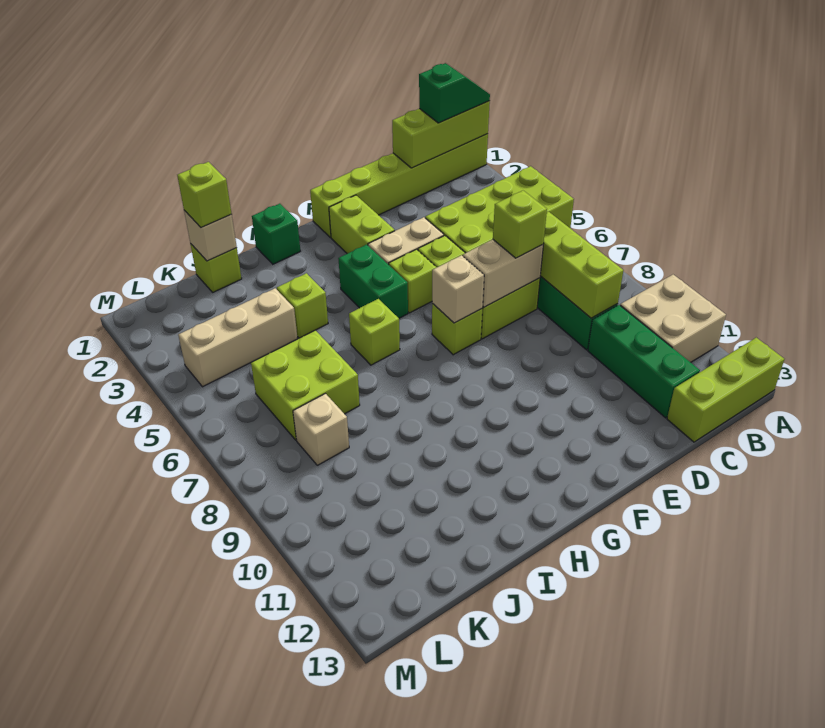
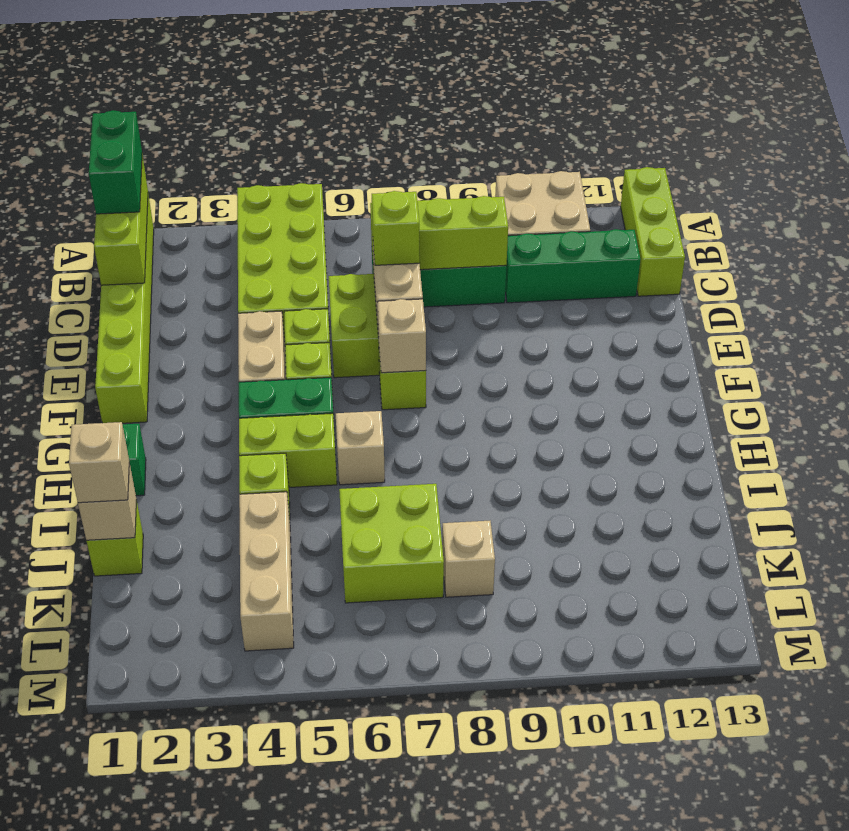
green 1x2 slope [419,63,490,123] -> green 1x2 brick [89,110,142,214]
lime 1x2 brick [329,195,395,254] -> lime 1x2 brick moved to [239,413,337,487]
lime 1x1 brick [349,299,400,365] -> tan 1x1 brick [336,411,385,485]
lime 1x1 brick [177,162,232,228] -> tan 1x1 brick [69,422,129,503]

